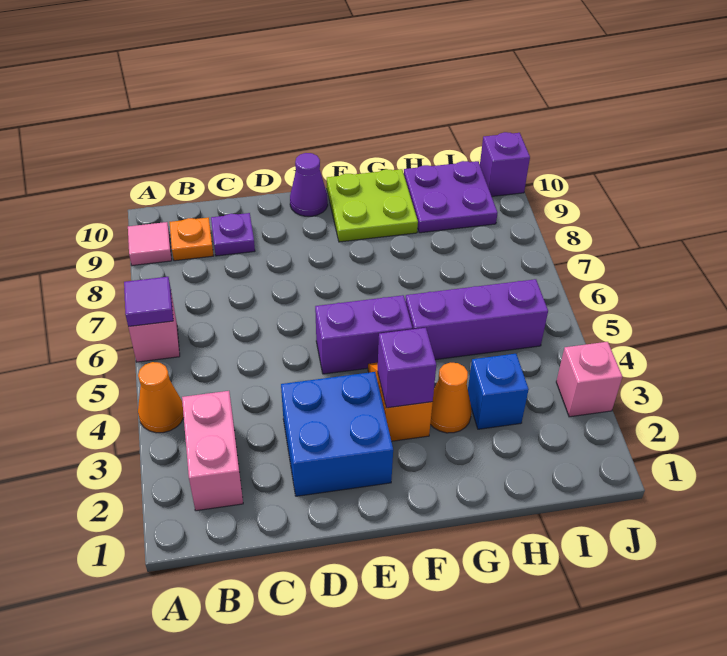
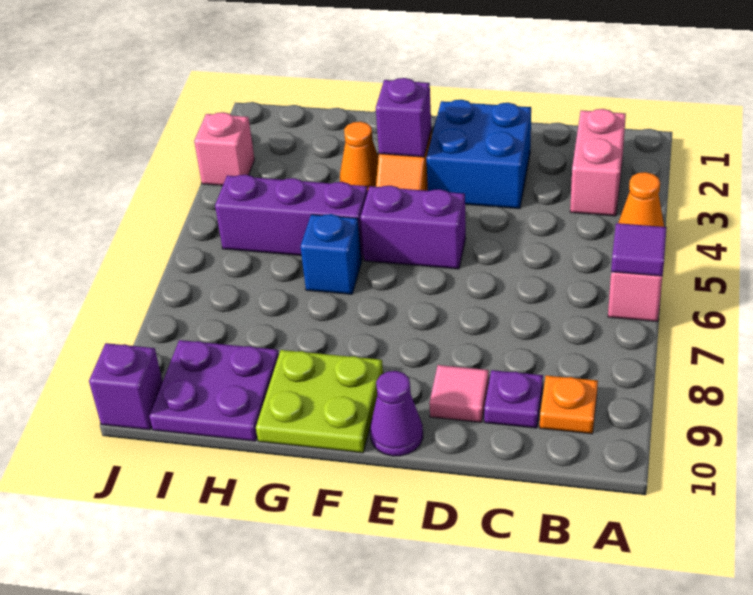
pink 1x1 tile [128,222,172,266] -> pink 1x1 tile moved to [429,365,489,422]
blue 1x1 brick [468,354,529,429] -> blue 1x1 brick moved to [301,214,362,294]

